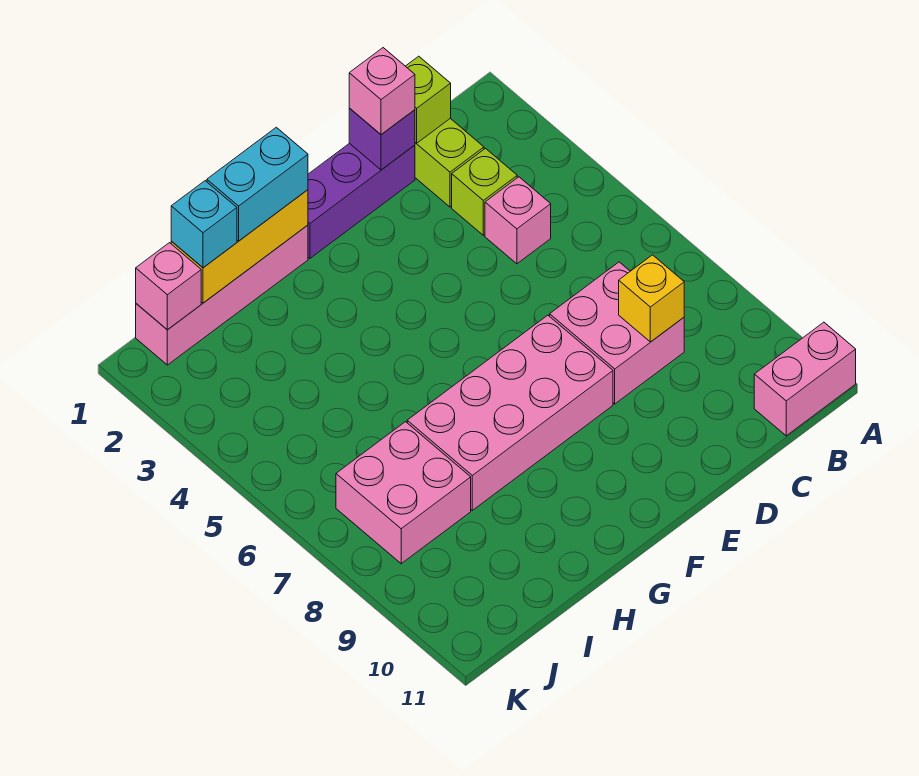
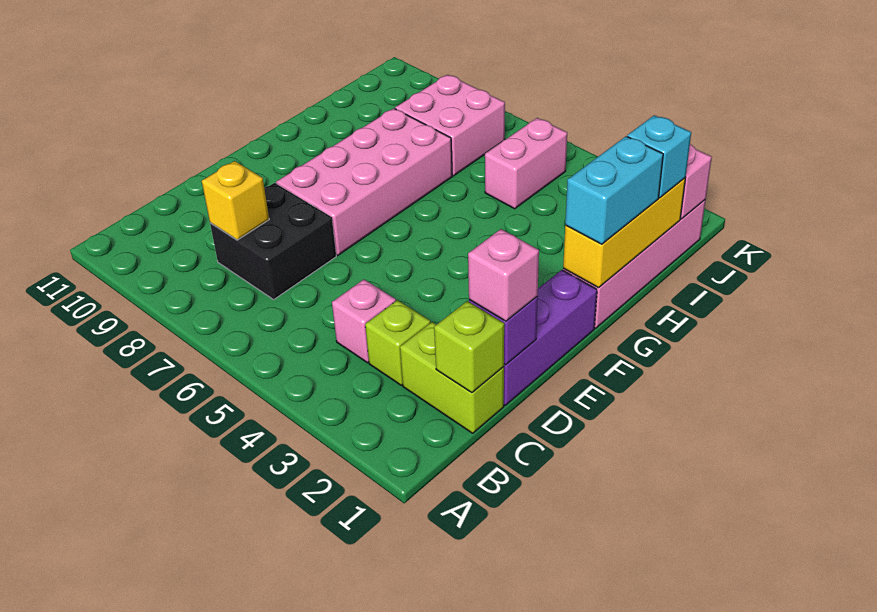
pink 1x2 brick [754,322,856,436] -> pink 1x2 brick moved to [485,118,567,209]
pink 2x2 brick [550,262,684,404] -> black 2x2 brick [210,183,336,300]

